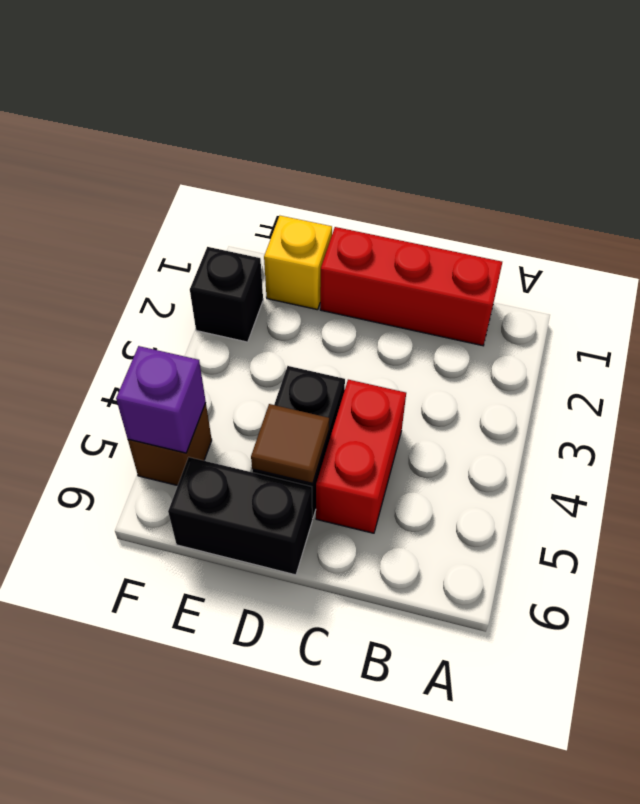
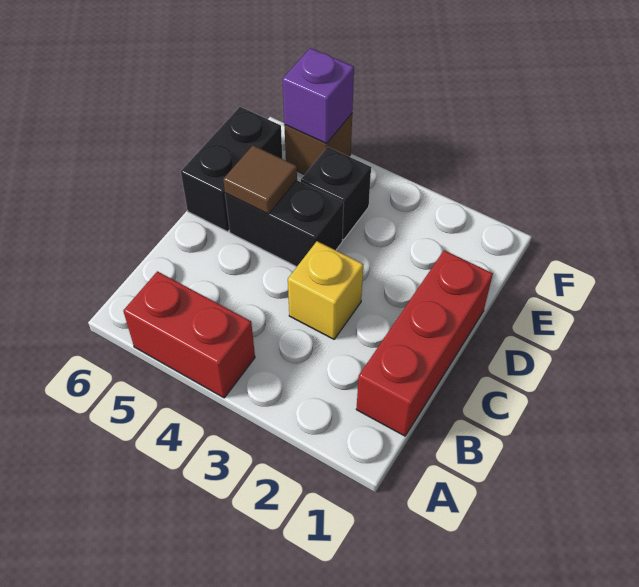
red 1x2 brick [316,380,406,533] -> red 1x2 brick moved to [123,271,255,398]
yellow 1x1 brick [264,216,332,310] -> yellow 1x1 brick moved to [288,241,363,339]
black 1x1 brick [190,247,263,342] -> black 1x1 brick moved to [301,147,371,240]

